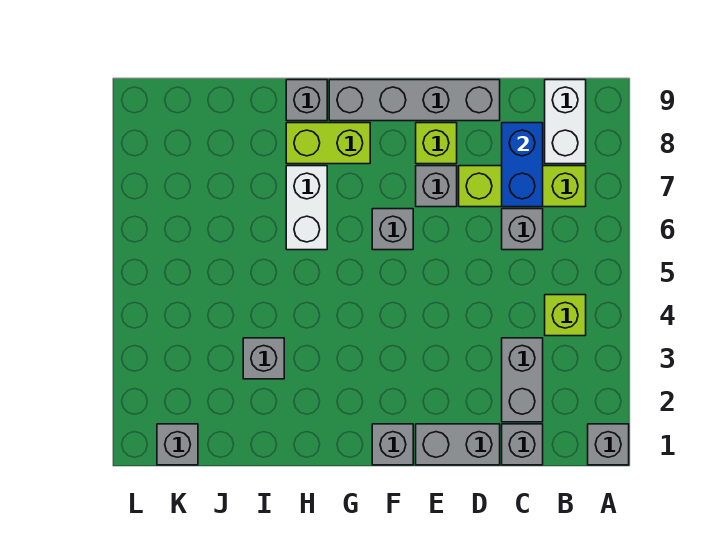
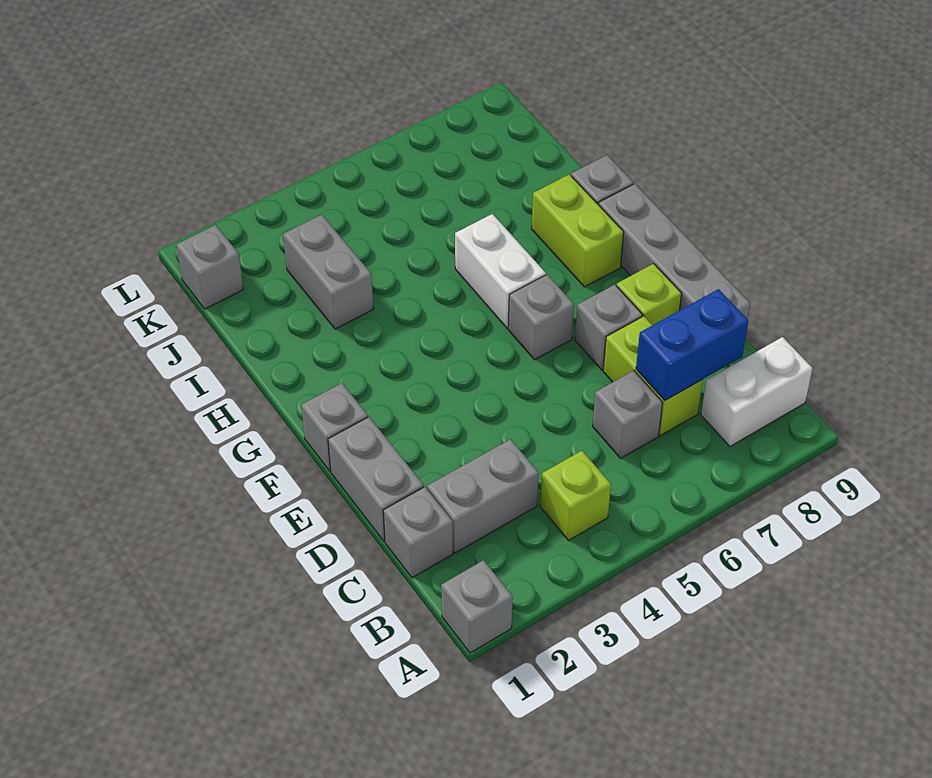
lime 1x3 brick [459,166,586,207] -> lime 1x2 brick [603,316,703,436]
white 1x2 brick [286,166,327,250] -> white 1x2 brick turned to [455,214,546,328]
grey 1x1 brick [243,338,284,379] -> grey 1x2 brick [283,215,373,329]

